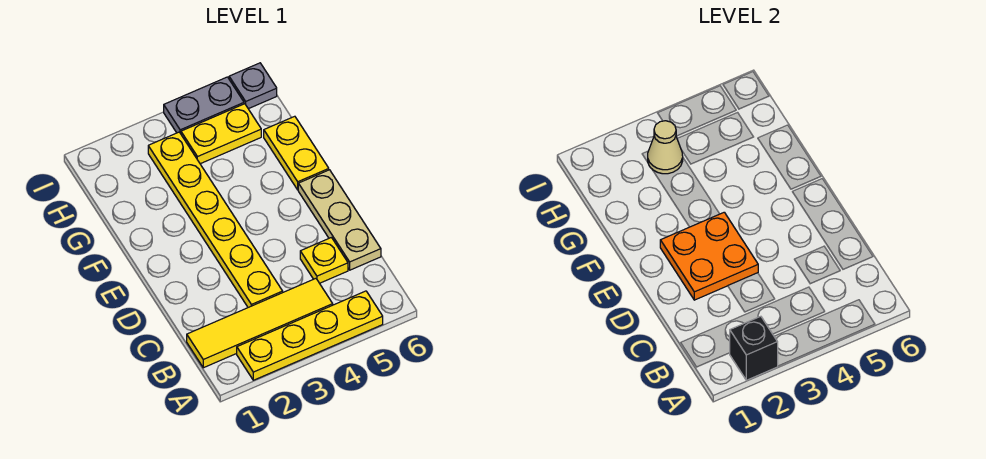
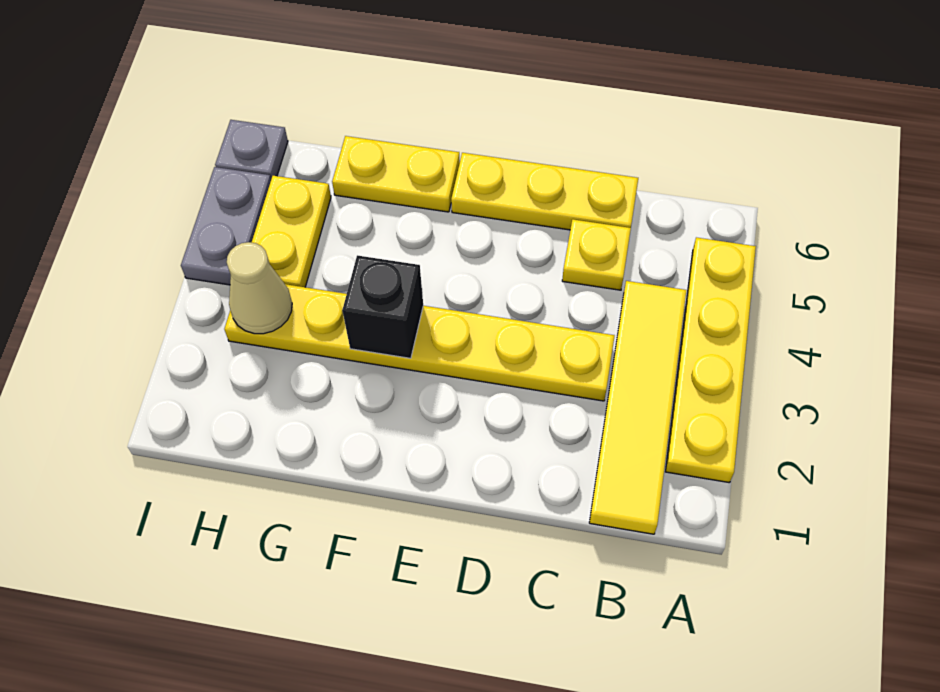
black 1x1 brick [730,316,778,380] -> black 1x1 brick moved to [342,255,423,358]
tan 1x3 plate [298,170,381,270] -> yellow 1x3 plate [451,153,638,230]
orange 2x2 plate [660,212,758,300] -> none

